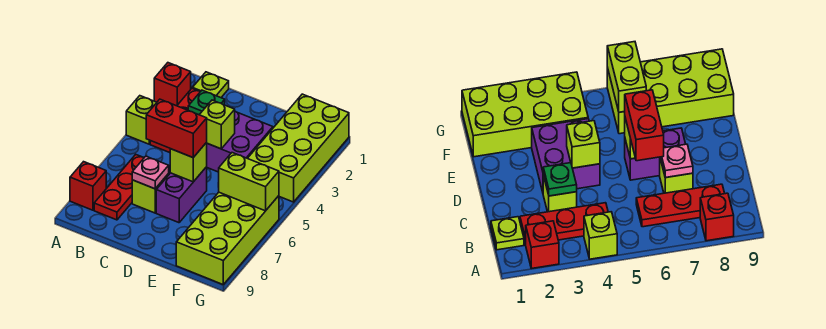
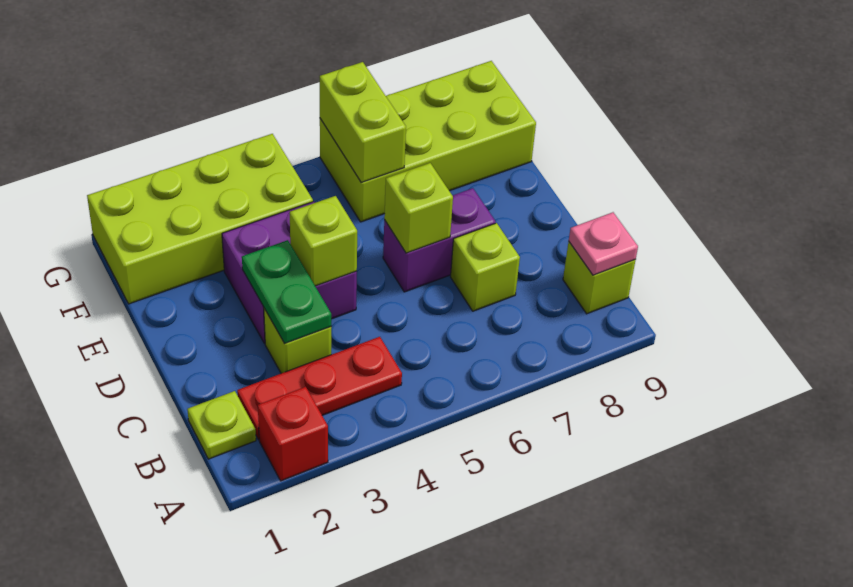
lime 1x1 brick [126,96,157,144] -> lime 1x1 brick moved to [563,242,635,314]
red 1x1 brick [70,162,106,210] -> none
red 1x3 plate [94,155,144,220] -> none
green 1x1 plate [188,90,225,115] -> green 1x2 plate [242,240,331,343]
red 1x2 brick [146,99,207,157] -> none
pink 1x1 plate [132,156,169,189] -> pink 1x1 plate moved to [569,212,638,275]

